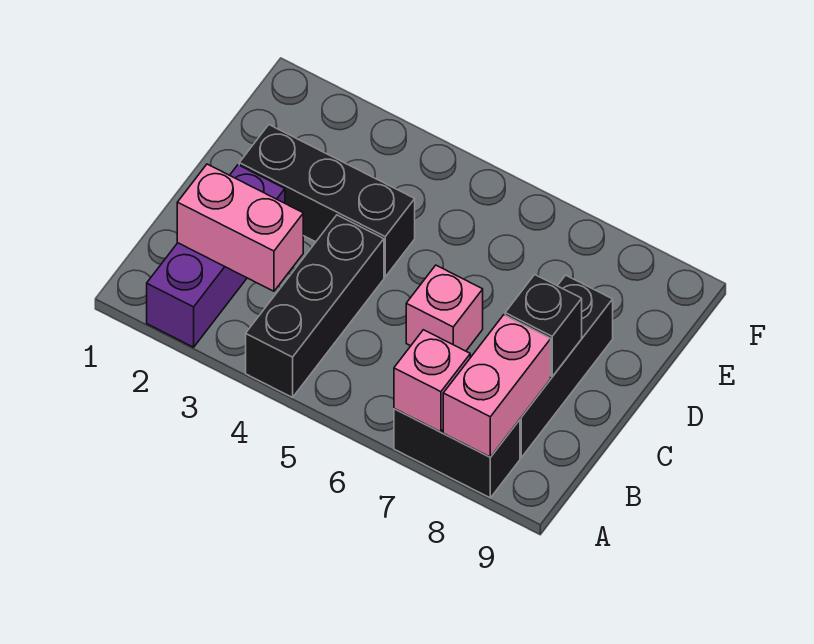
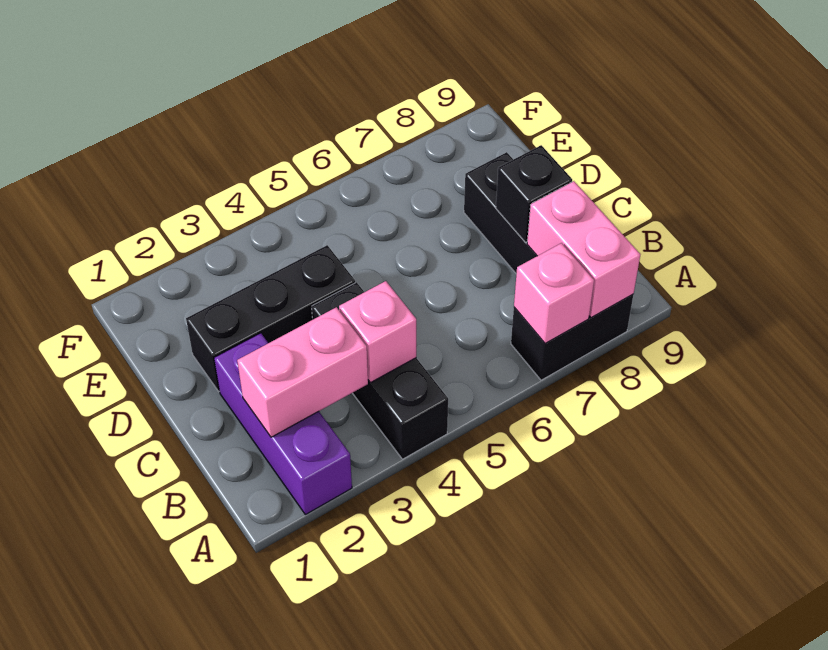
pink 1x1 brick [406,265,483,351] -> pink 1x1 brick moved to [339,281,416,383]

